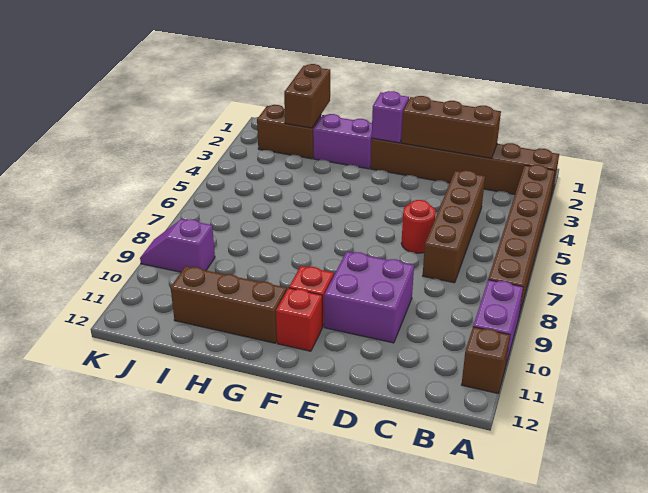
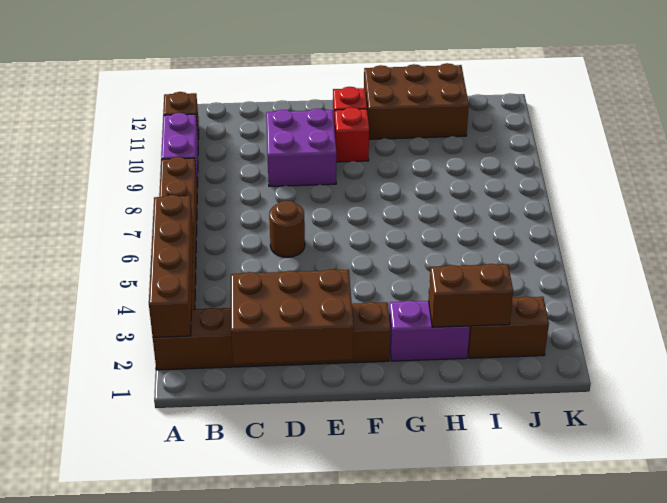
brown 1x3 brick [401,96,501,158] -> brown 2x3 brick [231,269,354,364]
brown 1x4 brick [423,170,485,283] -> brown 1x4 brick moved to [149,195,193,337]
red 1x1 round brick [401,200,436,253] -> brown 1x1 round brick [269,200,305,257]
purple 1x1 brick [372,91,409,143] -> none
brown 1x3 brick [171,266,287,343] -> brown 2x3 brick [364,63,469,139]
brown 1x2 brick [284,64,330,128] -> brown 1x2 brick turned to [429,264,513,327]
purple 1x2 slope [140,219,215,272] -> none

